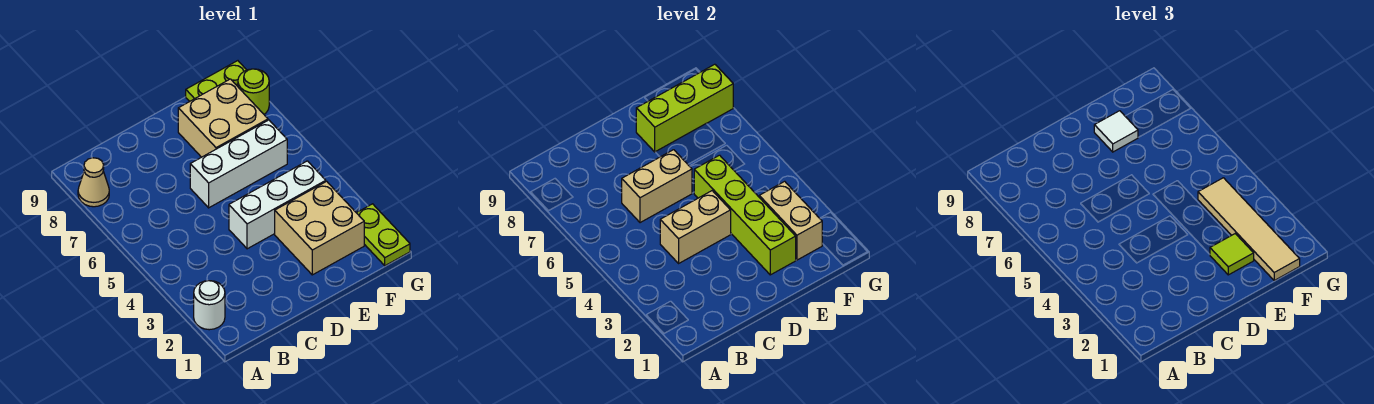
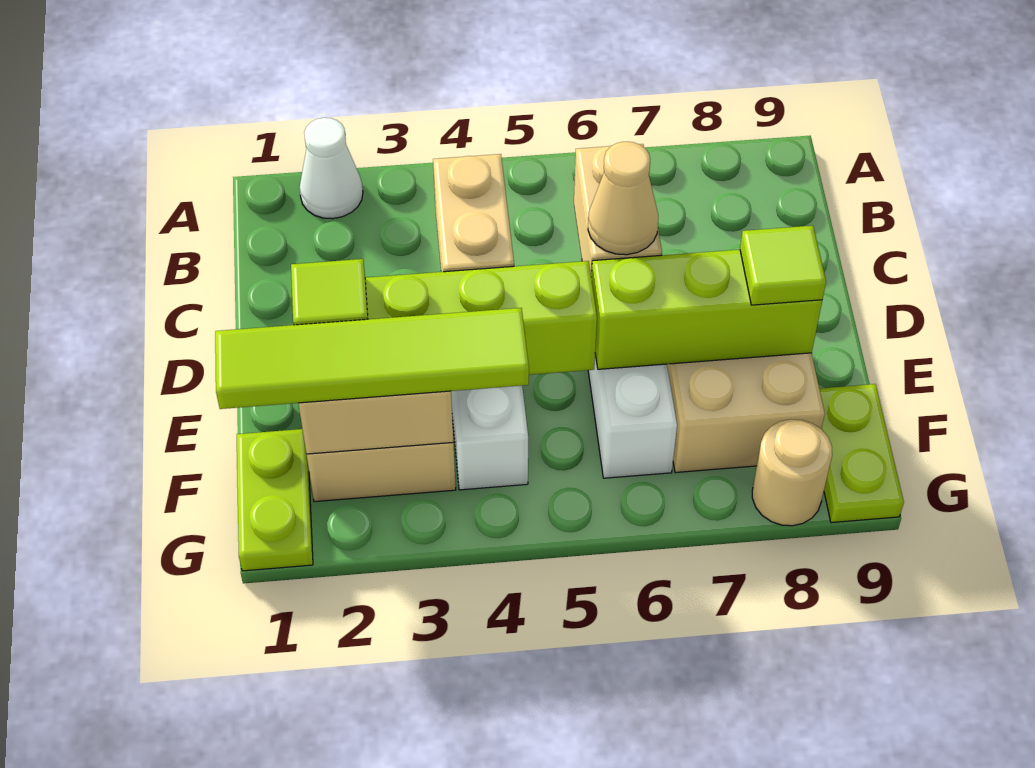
white 1x1 round brick [194,281,225,330] -> white 1x1 cone [299,118,363,219]
tan 1x1 cone [78,158,109,207] -> tan 1x1 cone moved to [588,142,658,255]
lime 1x3 brick [636,64,733,152] -> lime 1x3 brick turned to [591,250,822,369]
white 1x1 tile [1094,111,1138,152] -> lime 1x1 tile [740,226,826,305]
tan 1x4 tile [1198,178,1300,280] -> lime 1x4 tile [215,308,529,409]
lime 1x2 plate [357,204,410,266] -> lime 1x2 plate turned to [237,429,313,571]
lime 1x1 round brick [238,69,269,114] -> tan 1x1 round brick [752,419,832,526]

